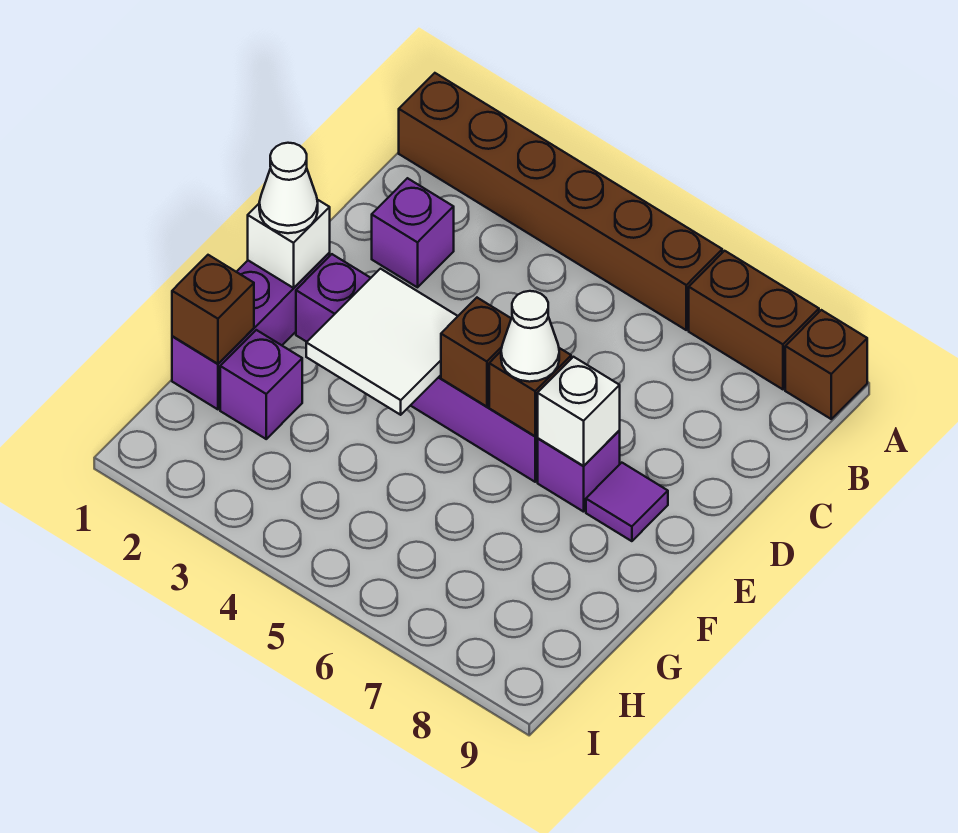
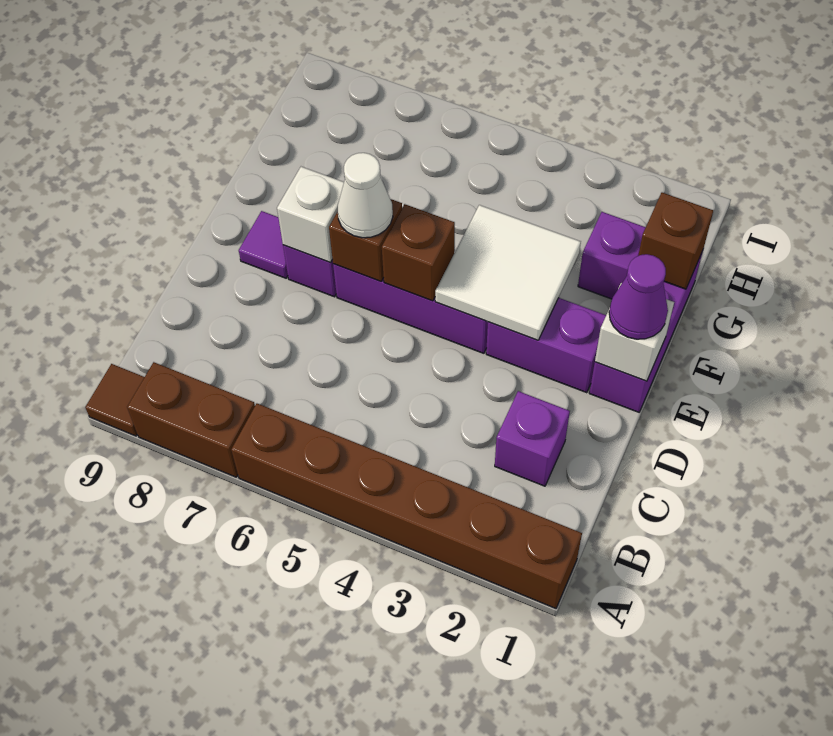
brown 1x1 brick [785,310,867,419] -> brown 1x1 tile [85,364,144,436]
white 1x1 cone [259,143,318,233] -> purple 1x1 cone [609,254,668,339]

